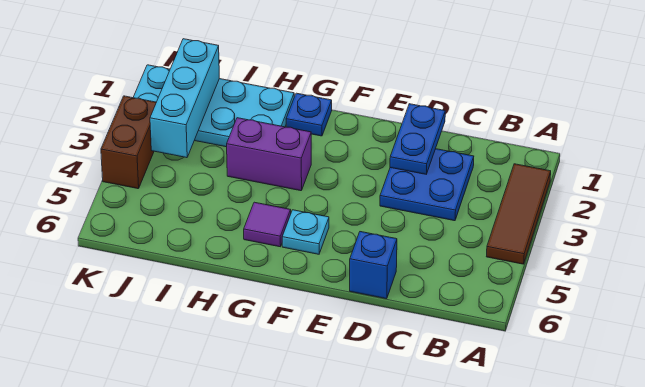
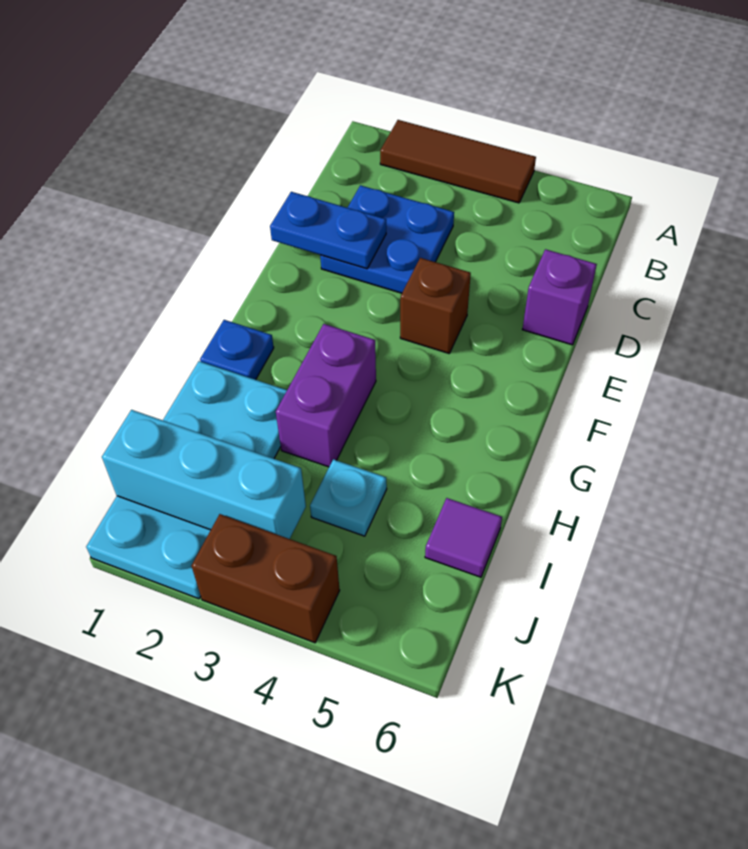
blue 1x1 brick [350,232,397,299] -> purple 1x1 brick [522,249,597,345]
none -> brown 1x1 brick [400,258,471,353]
cyan 1x1 plate [282,210,329,254] -> cyan 1x1 plate moved to [310,459,387,536]
purple 1x1 tile [244,202,291,247] -> purple 1x1 tile moved to [425,498,502,577]

